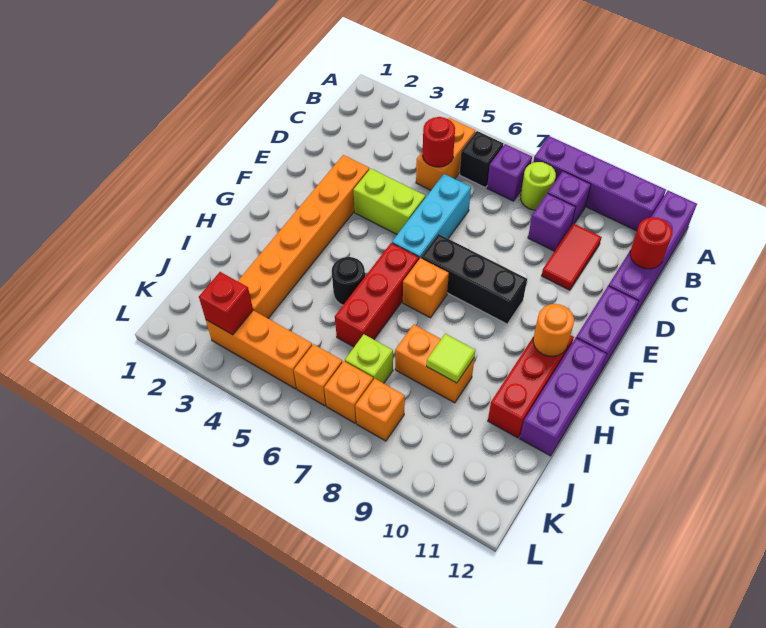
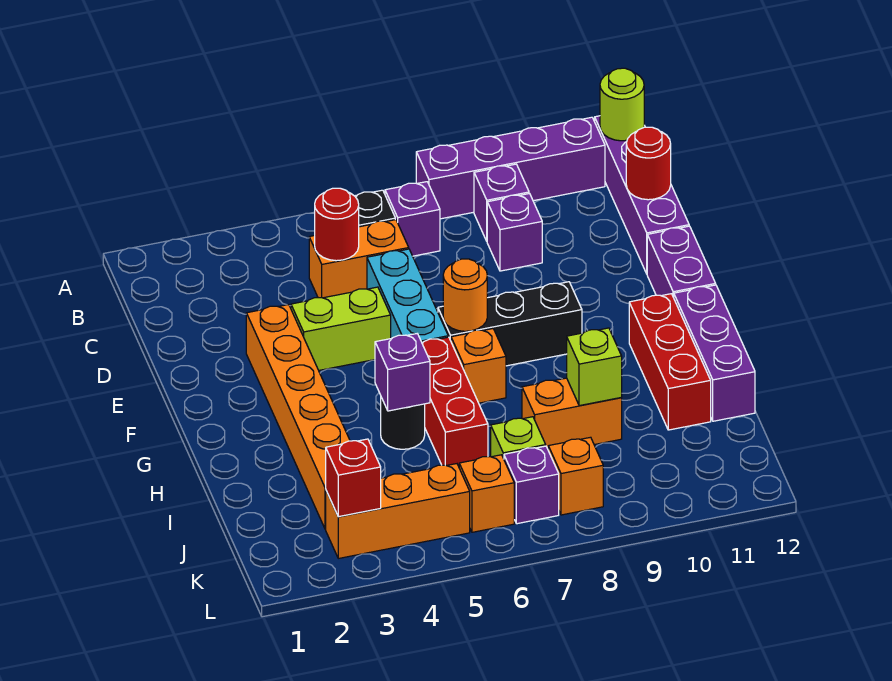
orange 1x2 brick [416,118,475,190] -> orange 1x2 brick turned to [309,220,409,298]
lime 1x1 round brick [521,162,556,210] -> lime 1x1 round brick moved to [600,68,644,141]
red 1x2 tile [542,224,602,290] -> none
orange 1x1 round brick [533,304,574,357] -> orange 1x1 round brick moved to [443,259,487,331]
none -> purple 1x1 brick [375,334,430,411]
lime 1x1 tile [427,334,475,383] -> lime 1x1 brick [567,328,622,406]
orange 1x1 brick [324,361,373,423] -> purple 1x1 brick [504,446,559,524]

